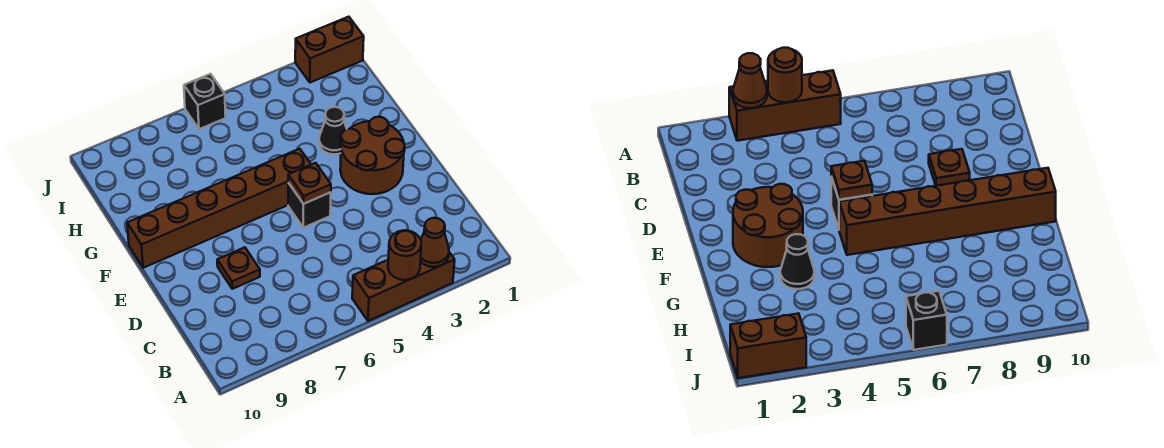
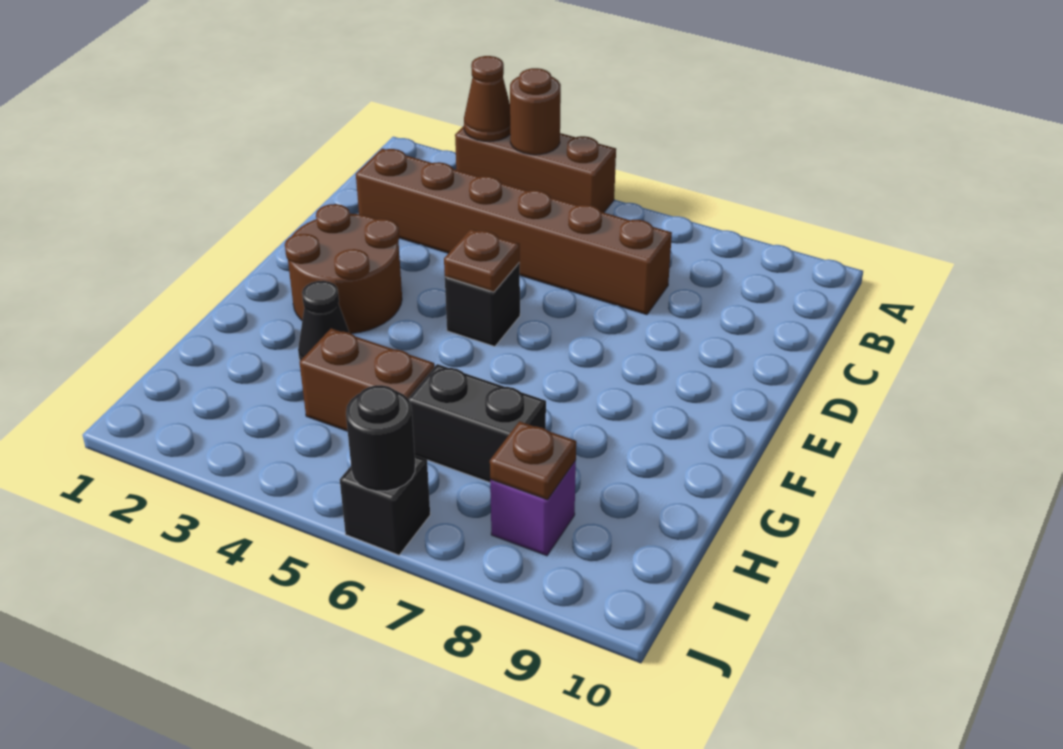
brown 1x1 plate [217,247,260,289] -> brown 1x1 plate moved to [490,421,576,500]
brown 1x6 brick [127,149,311,268] -> brown 1x6 brick moved to [356,149,672,315]
none -> black 1x2 brick [408,364,546,482]
none -> purple 1x1 brick [490,460,576,556]
brown 1x2 brick [295,17,364,83] -> brown 1x2 brick moved to [300,328,435,431]
none -> black 1x1 round brick [346,385,415,491]

